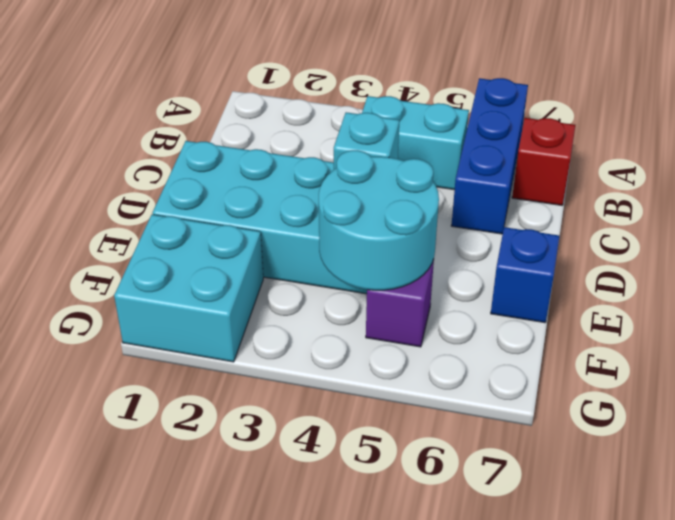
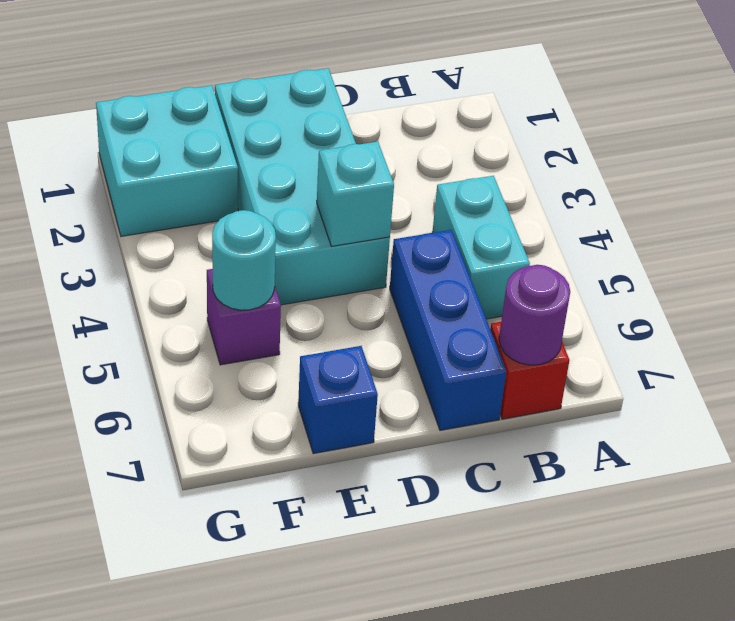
blue 1x3 brick [451,78,528,234] -> blue 1x3 brick turned to [390,230,506,430]
none -> purple 1x1 round brick [499,265,570,365]
cyan 2x2 round brick [319,150,439,290] -> cyan 1x1 round brick [212,210,276,310]

